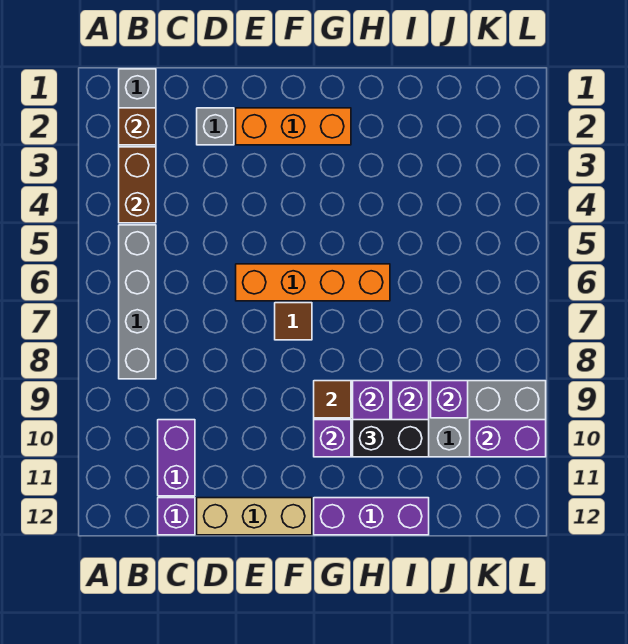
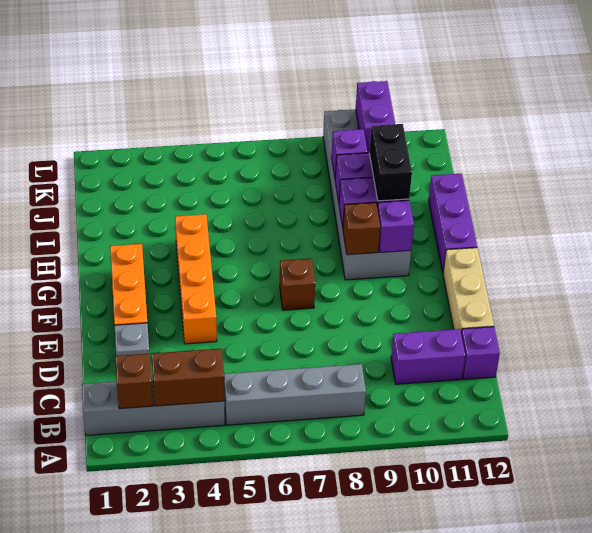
orange 1x4 brick [236,264,390,301] -> orange 1x4 brick moved to [175,214,217,344]
brown 1x1 tile [275,303,312,340] -> brown 1x1 brick [280,259,315,310]
brown 1x1 tile [314,381,351,418] -> brown 1x1 brick [343,203,380,255]

